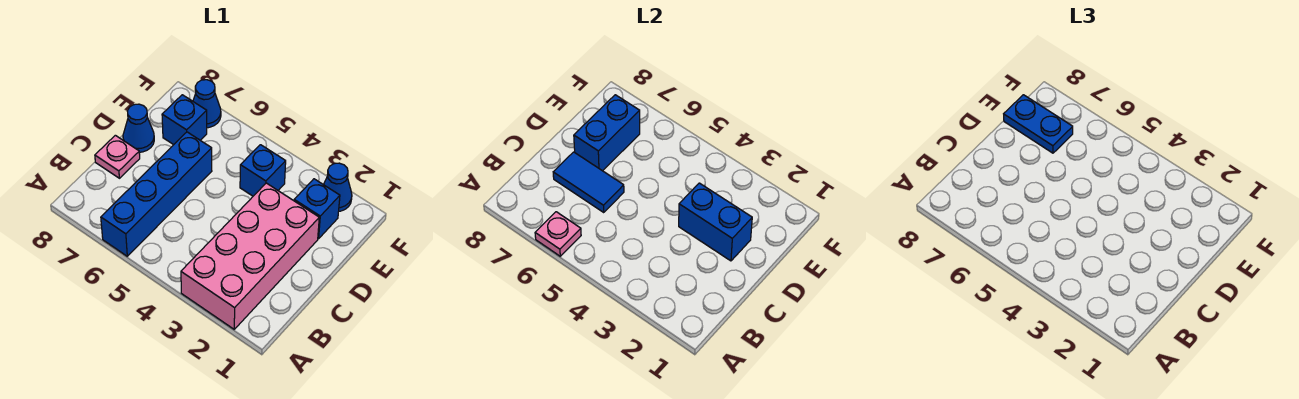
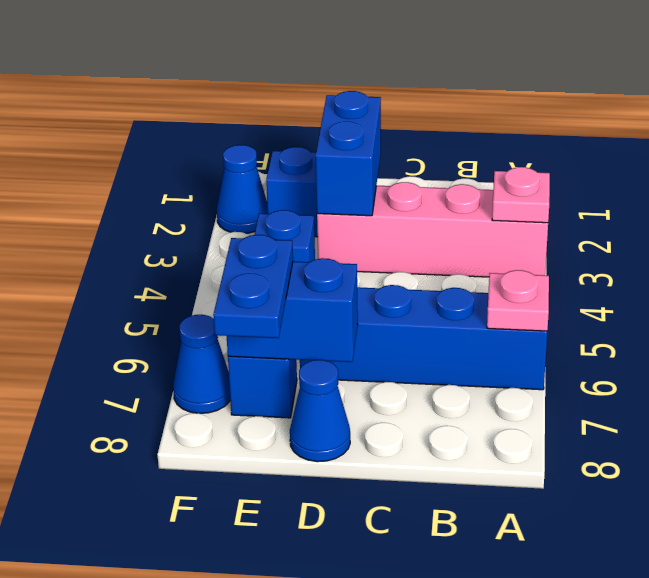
pink 2x4 brick [181,183,319,329] -> pink 1x4 brick [317,182,548,277]
blue 1x2 tile [553,152,624,212] -> none
pink 1x1 plate [95,135,140,178] -> pink 1x1 plate moved to [492,167,550,223]

